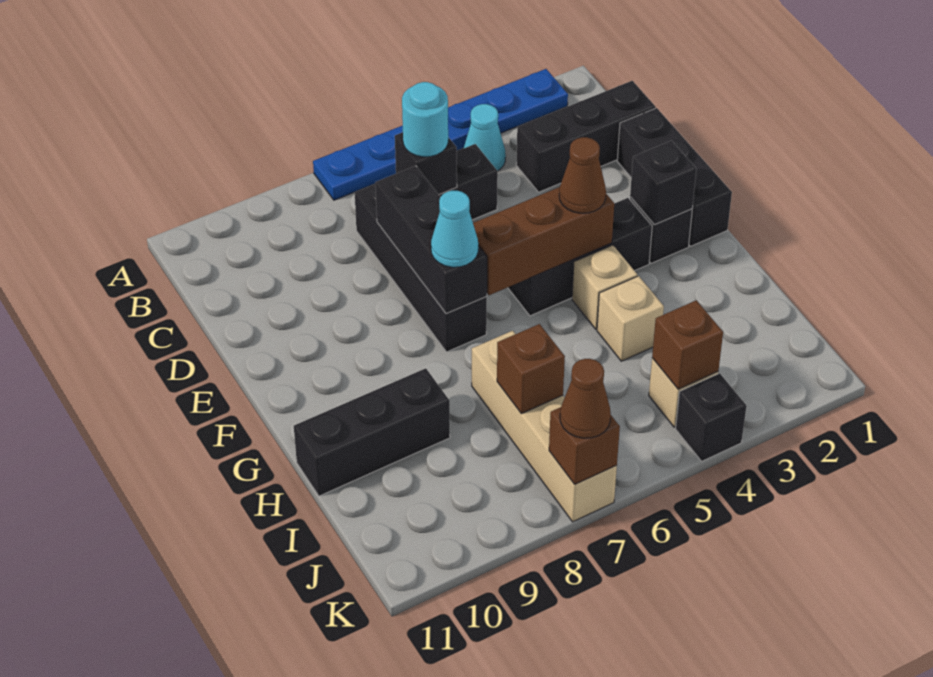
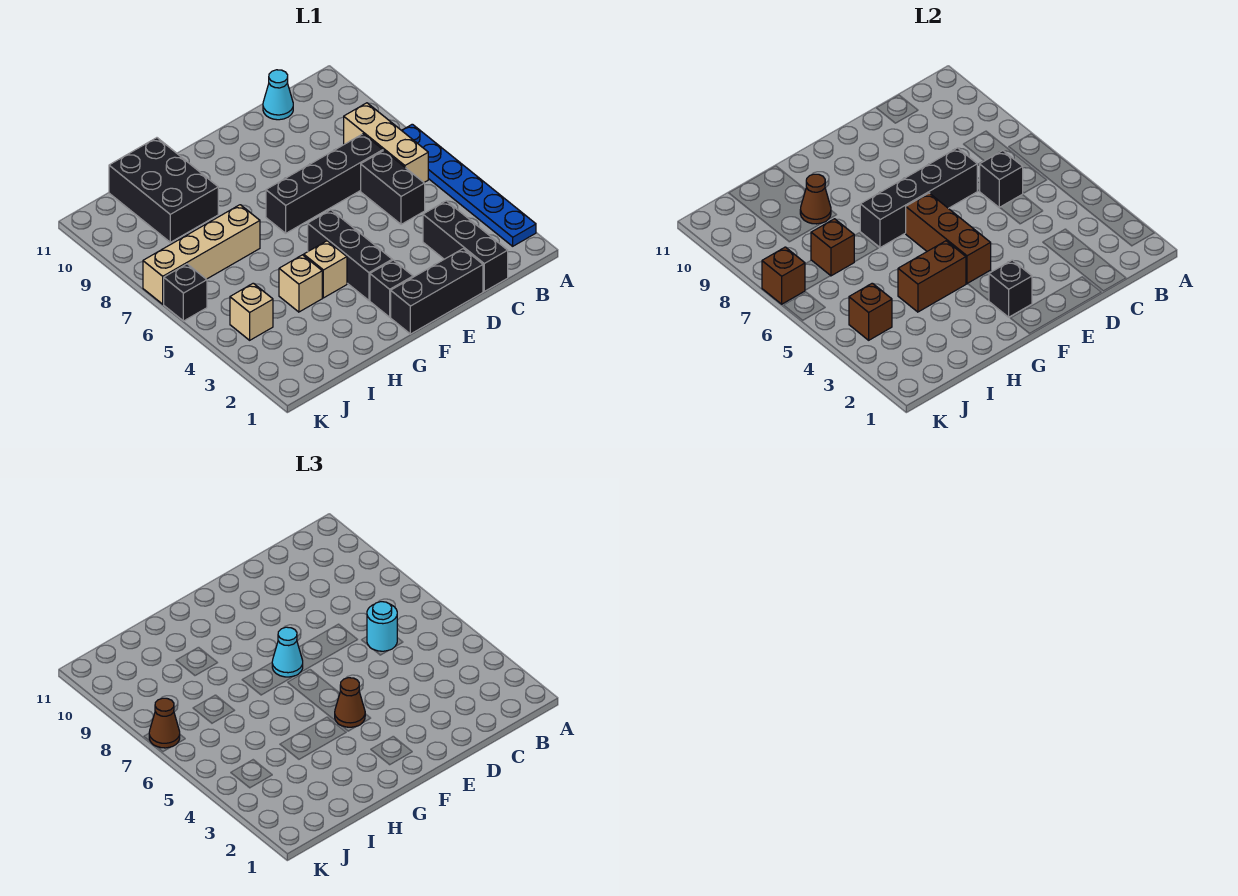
cyan 1x1 cone [464,104,506,171] -> cyan 1x1 cone moved to [263,70,293,120]
none -> tan 1x3 brick [344,103,428,182]
black 1x3 brick [375,166,487,314] -> black 1x4 brick [860,148,977,248]
none -> brown 1x2 brick [898,241,966,312]
black 1x3 brick [294,368,450,496] -> black 2x3 brick [109,138,218,242]
none -> brown 1x1 cone [800,174,831,224]
black 1x1 brick [676,373,747,461] -> black 1x1 brick moved to [164,264,207,321]

